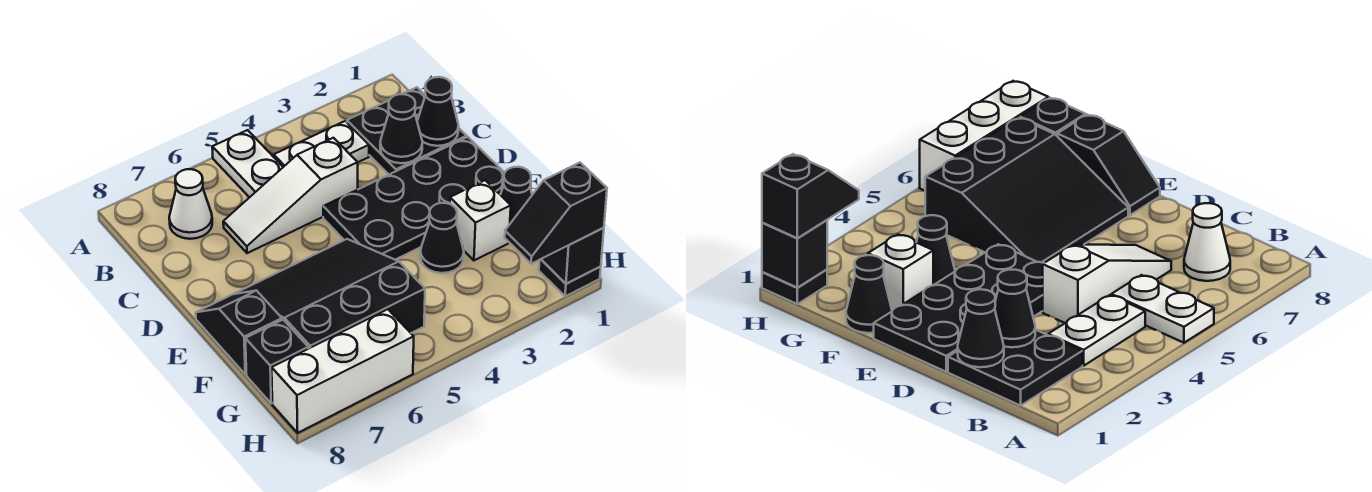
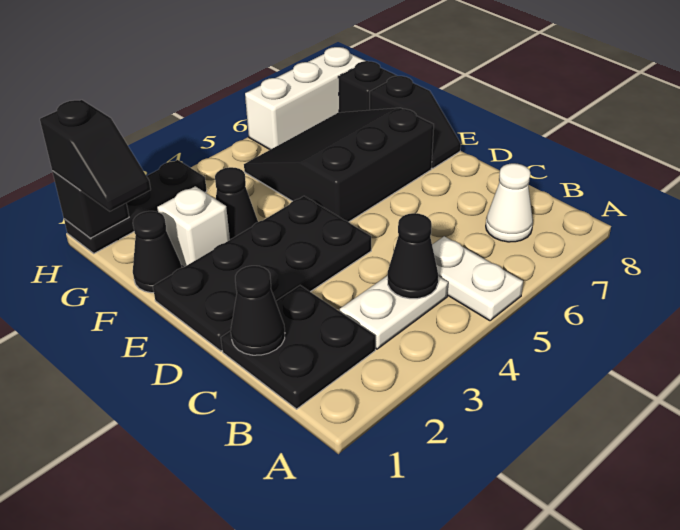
black 1x1 cone [380,94,422,163] -> black 1x1 cone moved to [388,213,438,299]
white 1x3 slope [223,138,358,253] -> none
black 3x3 slope [235,239,425,349] -> black 3x3 slope turned to [244,108,434,222]
black 1x1 plate [539,259,601,296] -> black 1x3 plate [64,160,207,253]
black 1x2 slope [505,163,607,264] -> black 1x2 slope turned to [40,100,151,211]

